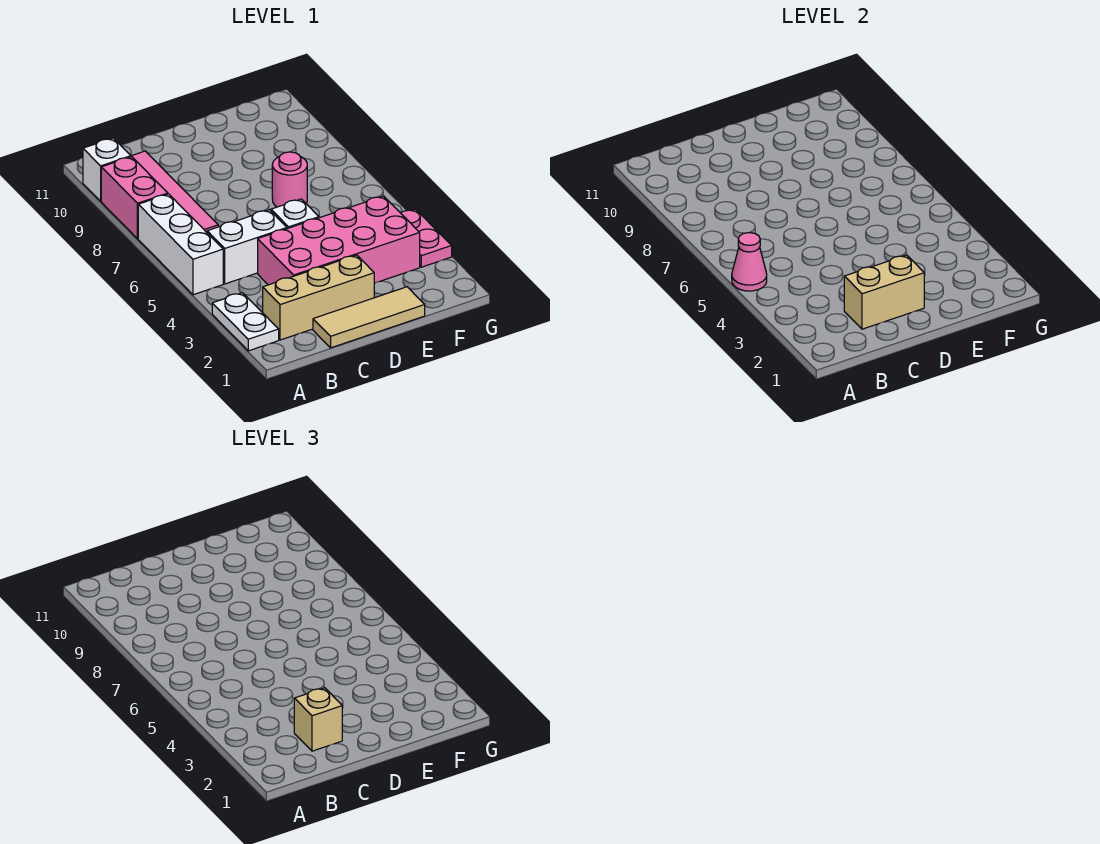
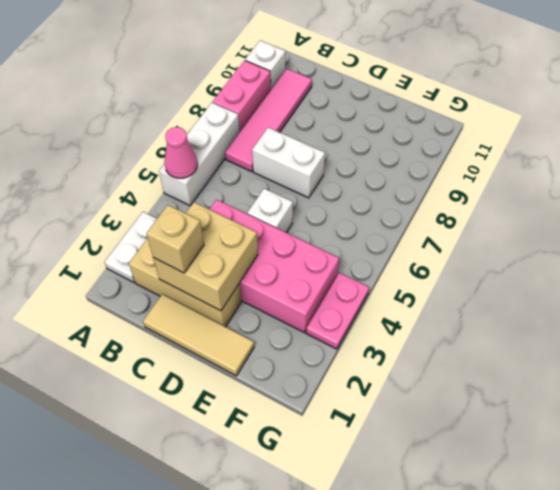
white 1x2 brick [207,210,287,284] -> white 1x2 brick moved to [252,127,325,198]
tan 1x2 brick [844,255,924,329] -> tan 2x2 brick [153,202,258,311]
pink 1x1 round brick [272,152,307,207] -> none

